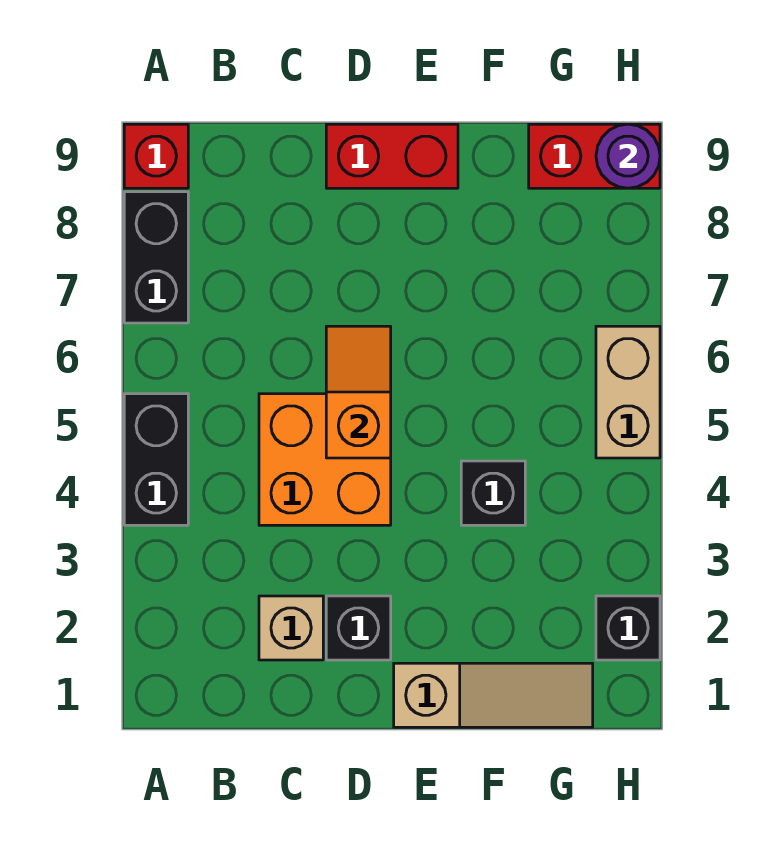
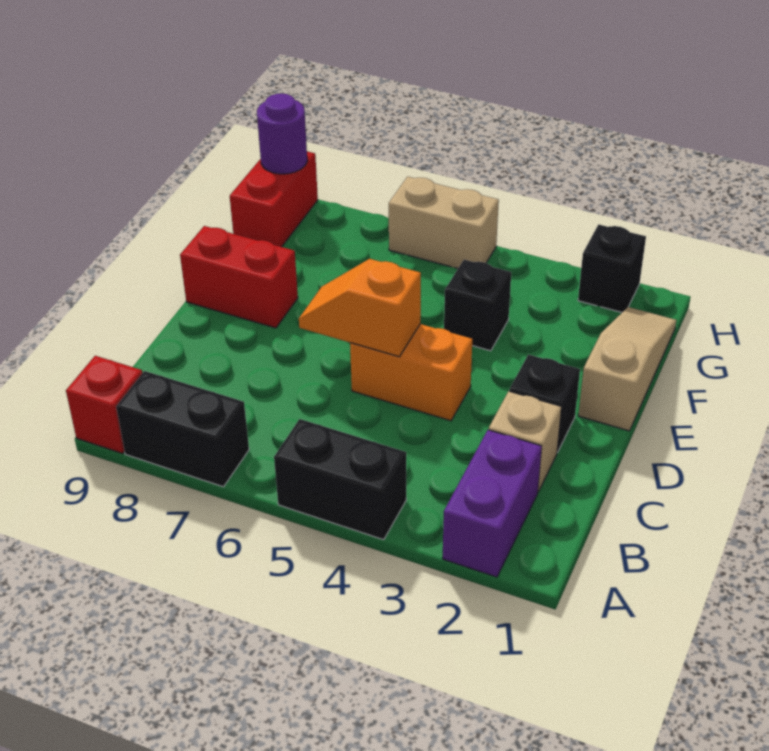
none -> purple 1x2 brick [443,430,542,577]
orange 2x2 brick [259,394,391,525] -> orange 1x2 brick [350,324,472,421]
red 1x2 brick [326,124,458,188] -> red 1x2 brick turned to [180,226,298,328]

